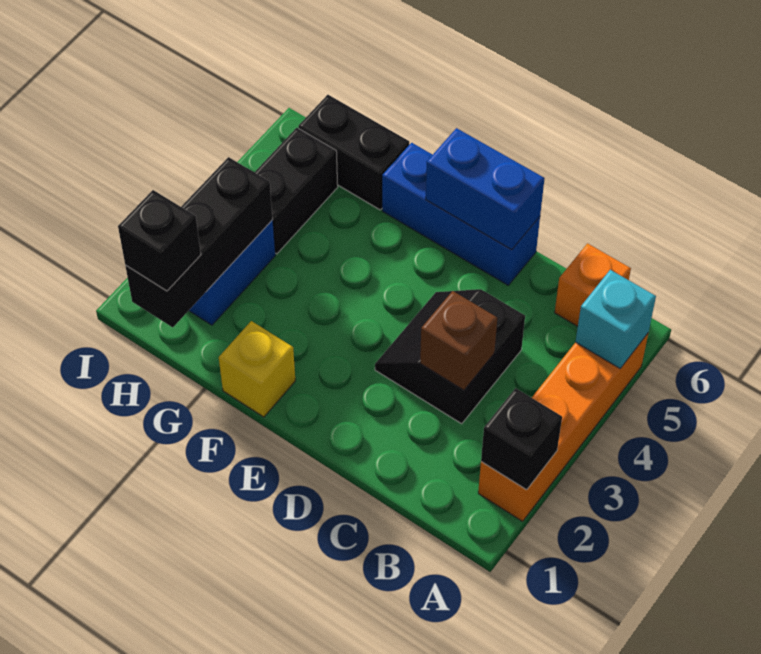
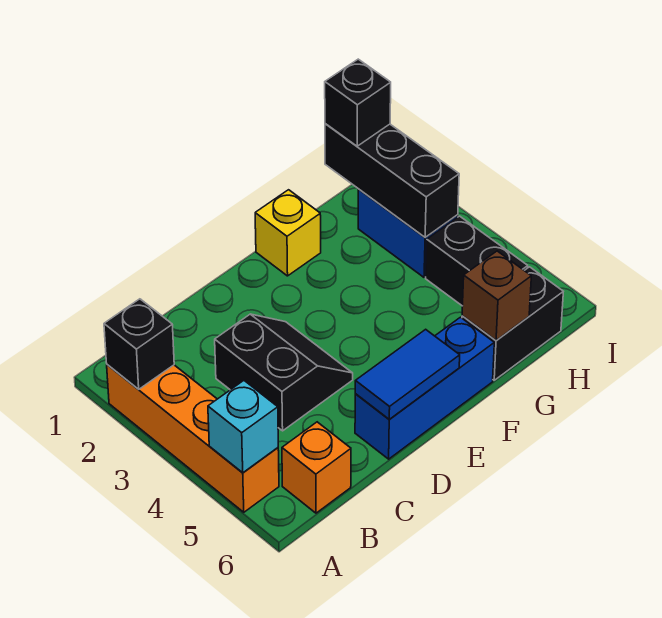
brown 1x1 brick [420,291,497,390] -> brown 1x1 brick moved to [462,251,531,340]
blue 1x2 brick [426,128,545,250] -> blue 1x2 tile [355,329,460,419]

